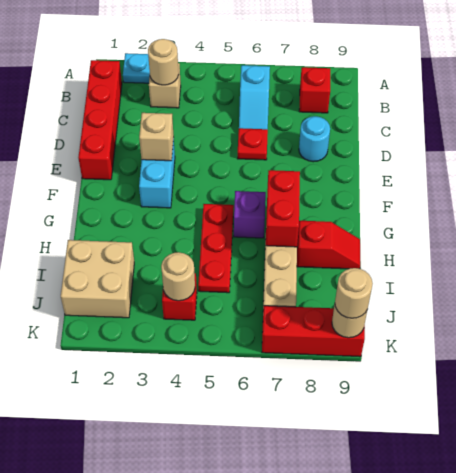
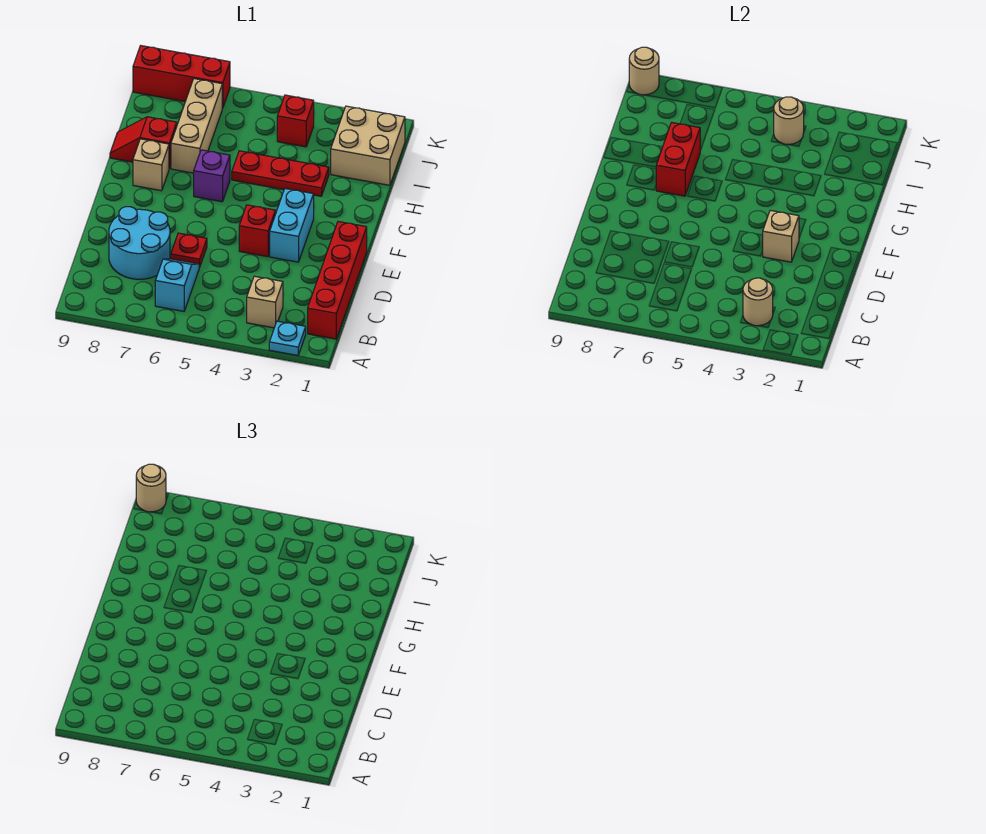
red 1x1 brick [299,67,330,113] -> red 1x1 brick moved to [239,205,275,257]
cyan 1x1 round brick [299,116,330,162] -> cyan 2x2 round brick [109,207,170,279]
red 1x3 plate [198,204,234,293] -> red 1x3 plate turned to [232,151,329,196]
none -> tan 1x1 brick [133,139,169,191]

